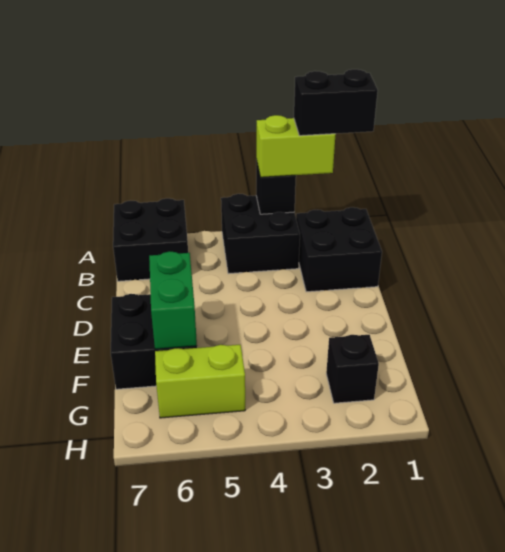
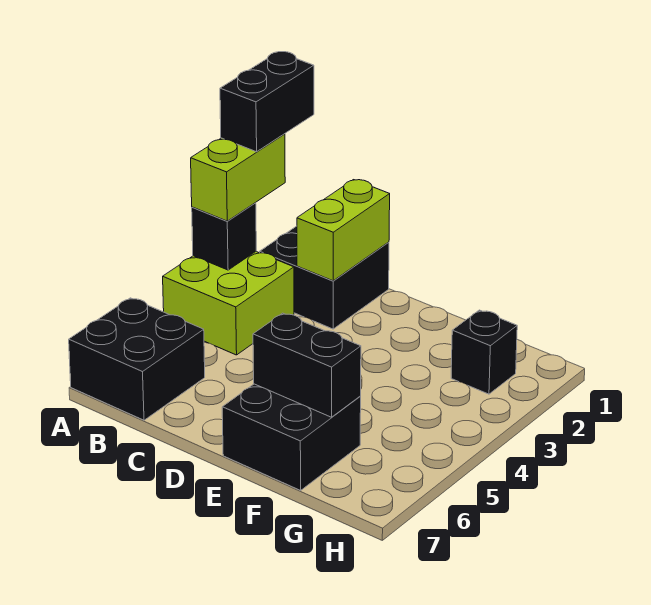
black 2x2 brick [221,194,300,274] -> lime 2x2 brick [163,252,294,355]
green 1x2 brick [149,251,197,349] -> black 1x2 brick [253,313,361,417]
lime 1x2 brick [155,345,245,418] -> lime 1x2 brick moved to [297,180,390,281]

